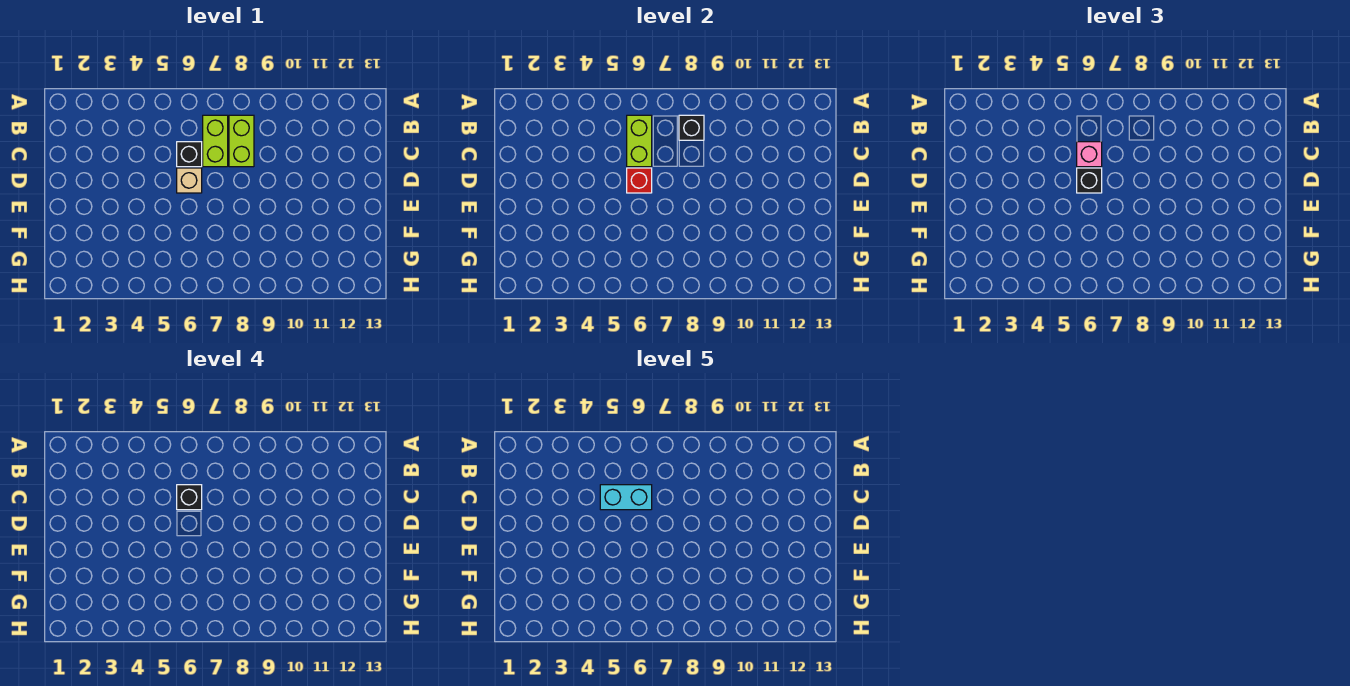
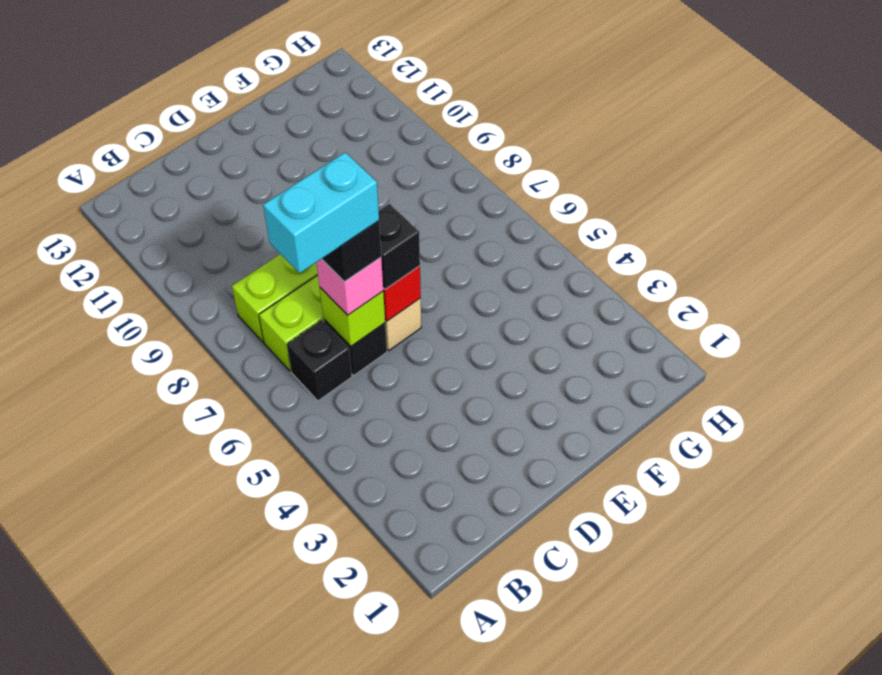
lime 1x2 brick [627,115,652,167] -> lime 1x1 brick [320,288,385,346]
black 1x1 brick [679,115,704,140] -> black 1x1 brick moved to [287,320,352,401]
cyan 1x2 brick [600,485,652,510] -> cyan 1x2 brick turned to [263,152,379,273]

